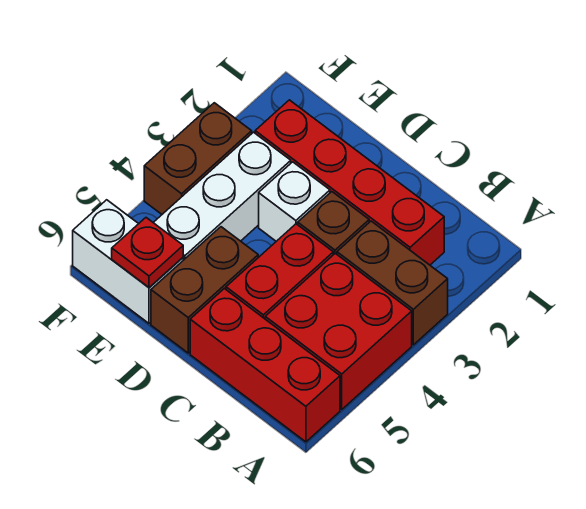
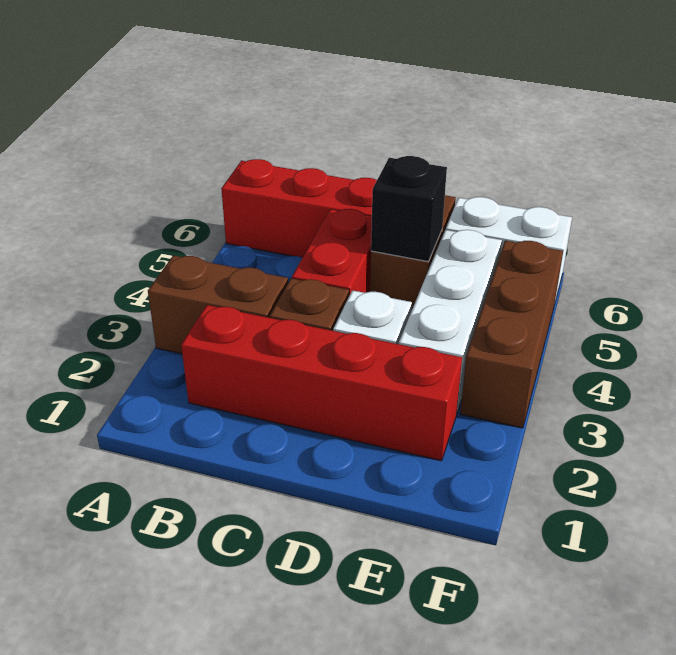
red 2x2 brick [265,253,412,409] -> none
none -> black 1x1 brick [371,156,447,262]
red 1x1 plate [112,218,183,287] -> none
brown 1x2 brick [144,103,252,214] -> brown 1x3 brick [460,241,563,428]

